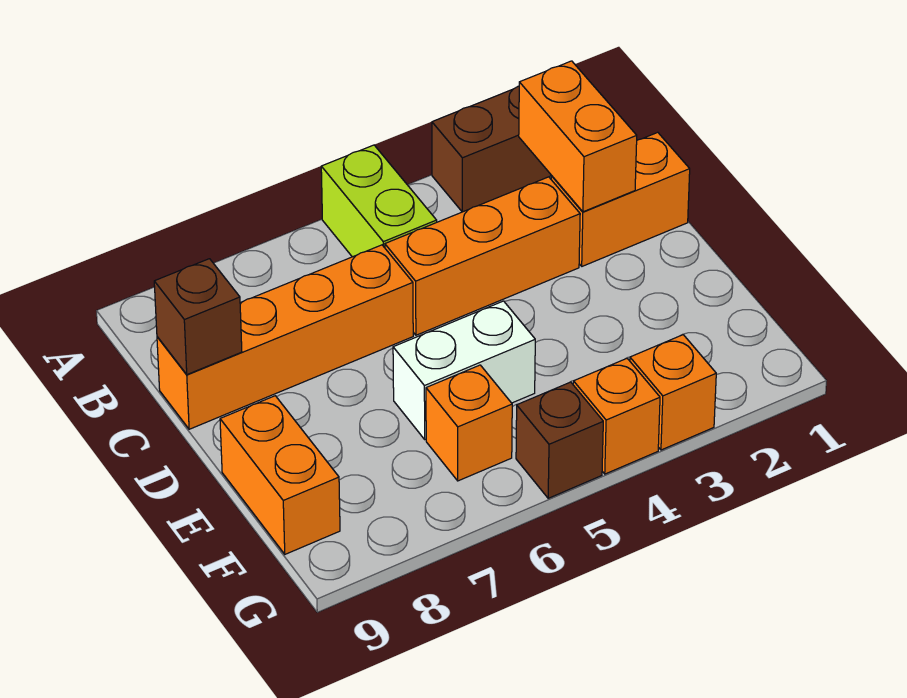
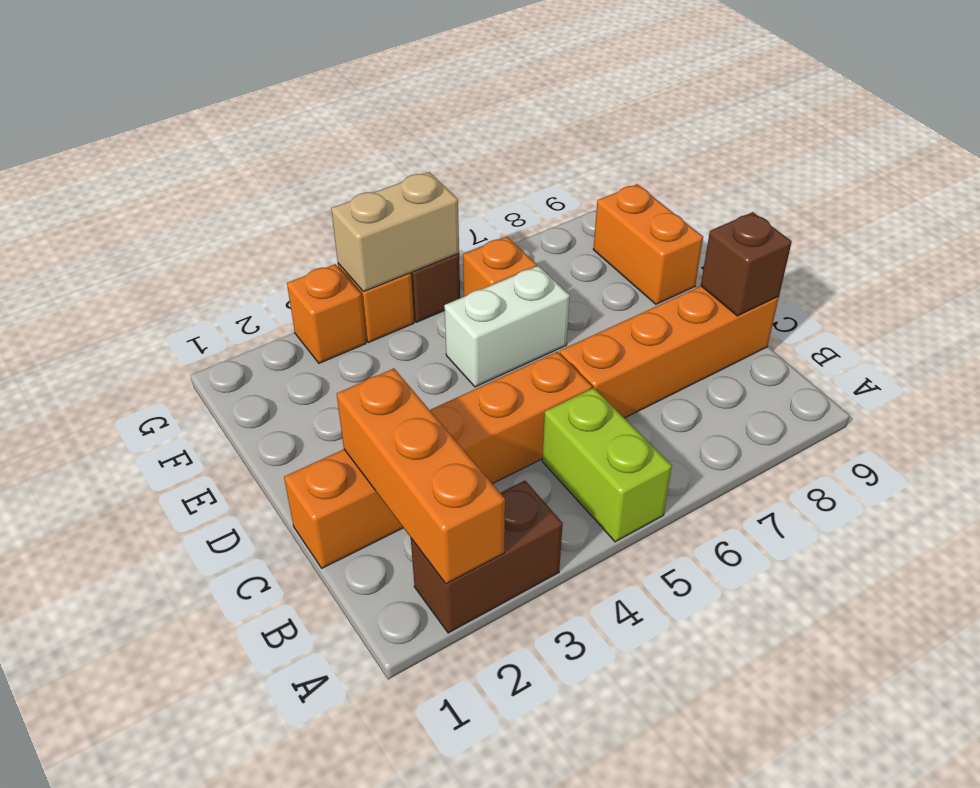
orange 1x2 brick [519,61,637,212] -> orange 1x3 brick [337,369,505,584]
none -> tan 1x2 brick [331,172,459,292]

